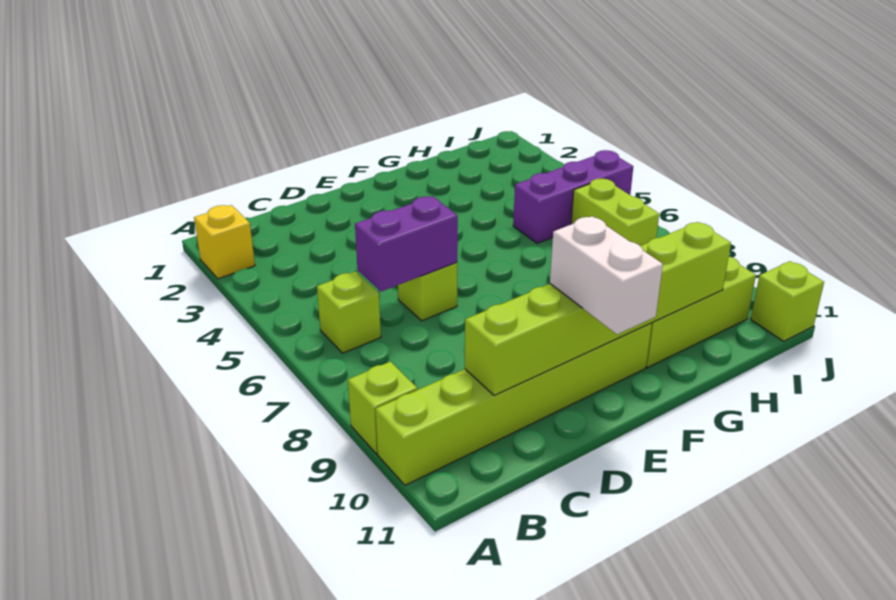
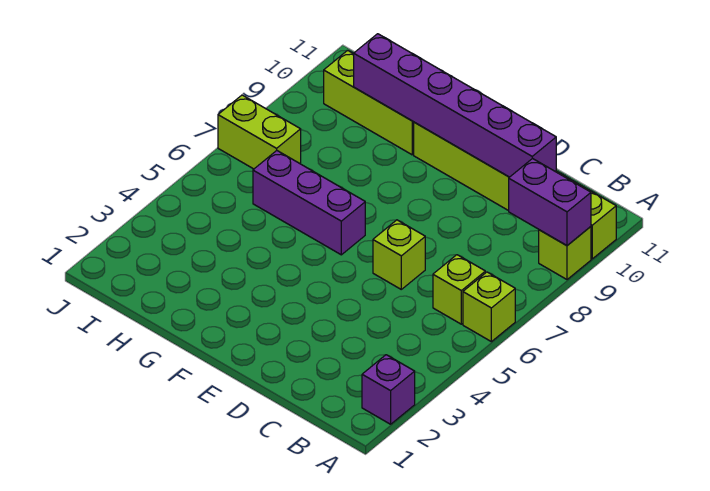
yellow 1x1 brick [194,205,255,279] -> purple 1x1 brick [362,355,415,424]
purple 1x2 brick [355,196,458,291] -> purple 1x2 brick moved to [509,158,591,246]
lime 1x6 brick [465,222,731,395] -> purple 1x6 brick [354,34,556,177]
white 1x2 brick [550,216,663,334] -> none
purple 1x3 brick [513,150,633,243] -> purple 1x3 brick moved to [253,151,365,255]
lime 1x2 brick [571,179,659,246] -> lime 1x2 brick turned to [218,95,301,169]
lime 1x1 brick [751,261,824,341] -> lime 1x1 brick moved to [463,272,515,342]

